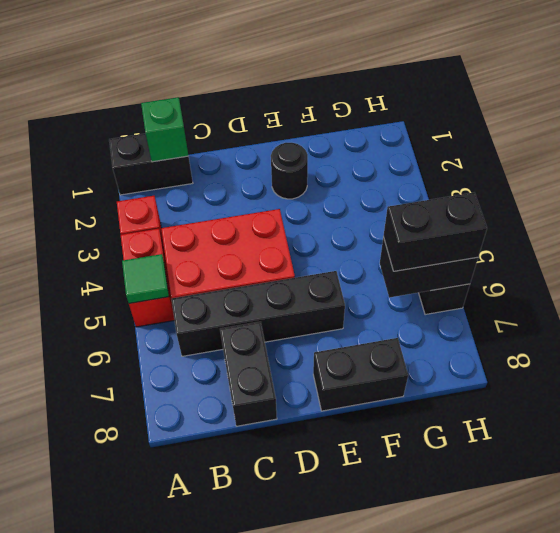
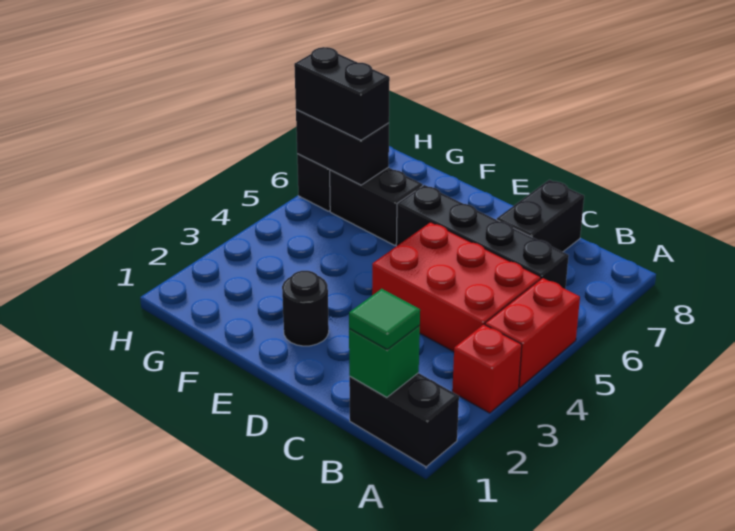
green 1x1 tile [122,254,169,303] -> green 1x1 tile moved to [349,289,420,349]
black 1x2 brick [313,338,408,411] -> black 1x2 brick moved to [330,167,423,245]

